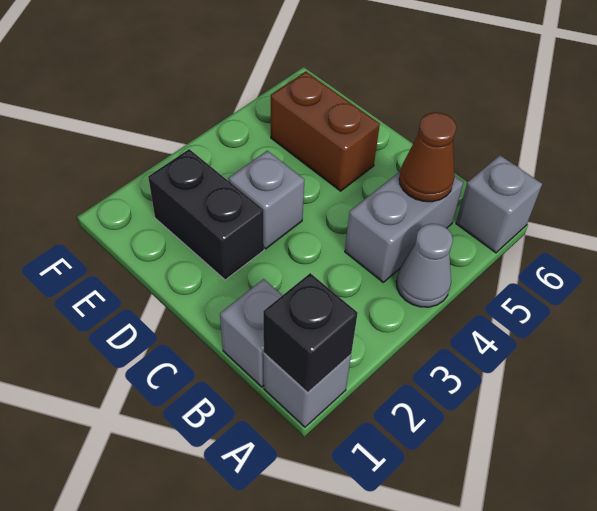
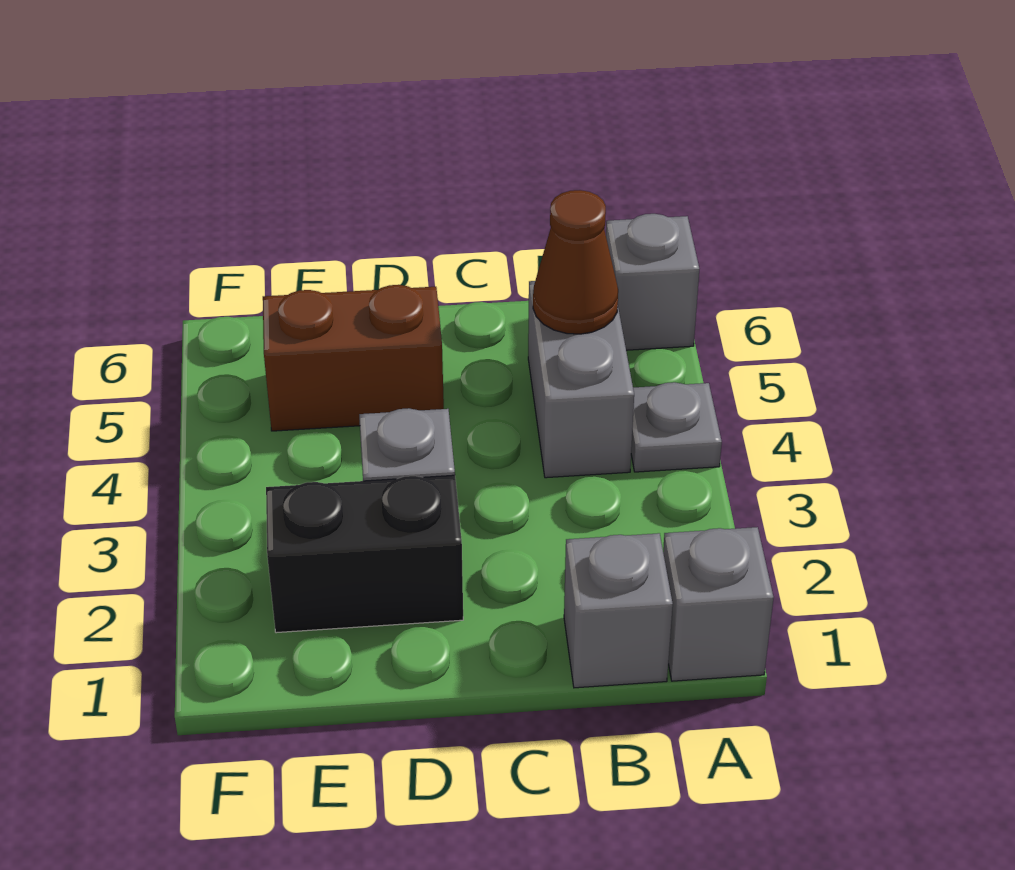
black 1x1 brick [263,273,358,393] -> none
grey 1x1 cone [396,224,453,307] -> grey 1x1 plate [631,382,722,472]

